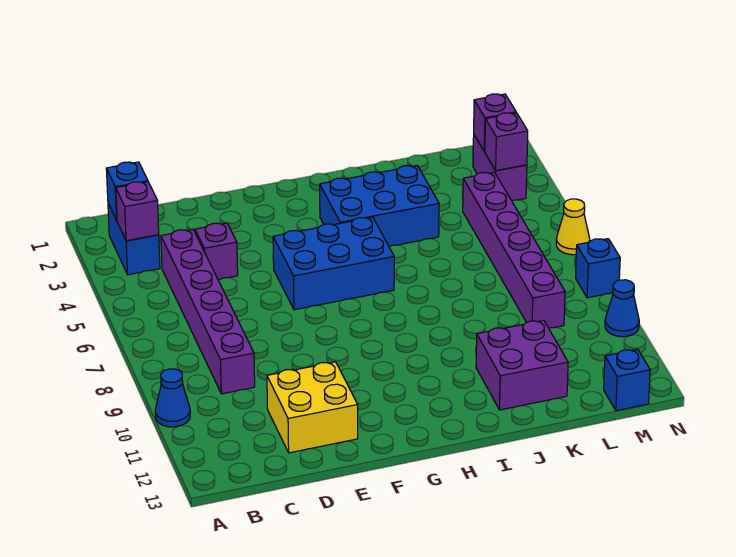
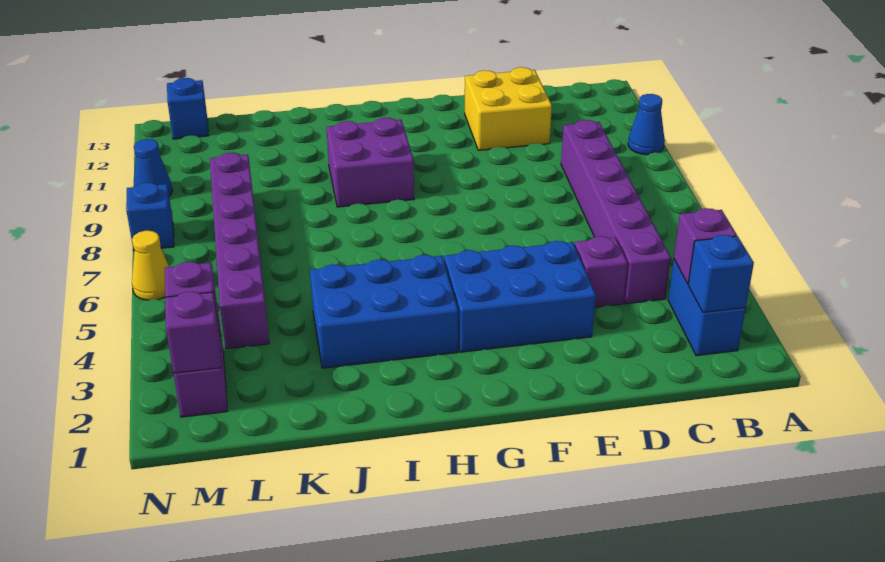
blue 2x3 brick [273,217,394,310] -> blue 2x3 brick moved to [444,241,596,352]
purple 2x2 brick [476,320,568,410] -> purple 2x2 brick moved to [326,118,414,207]

